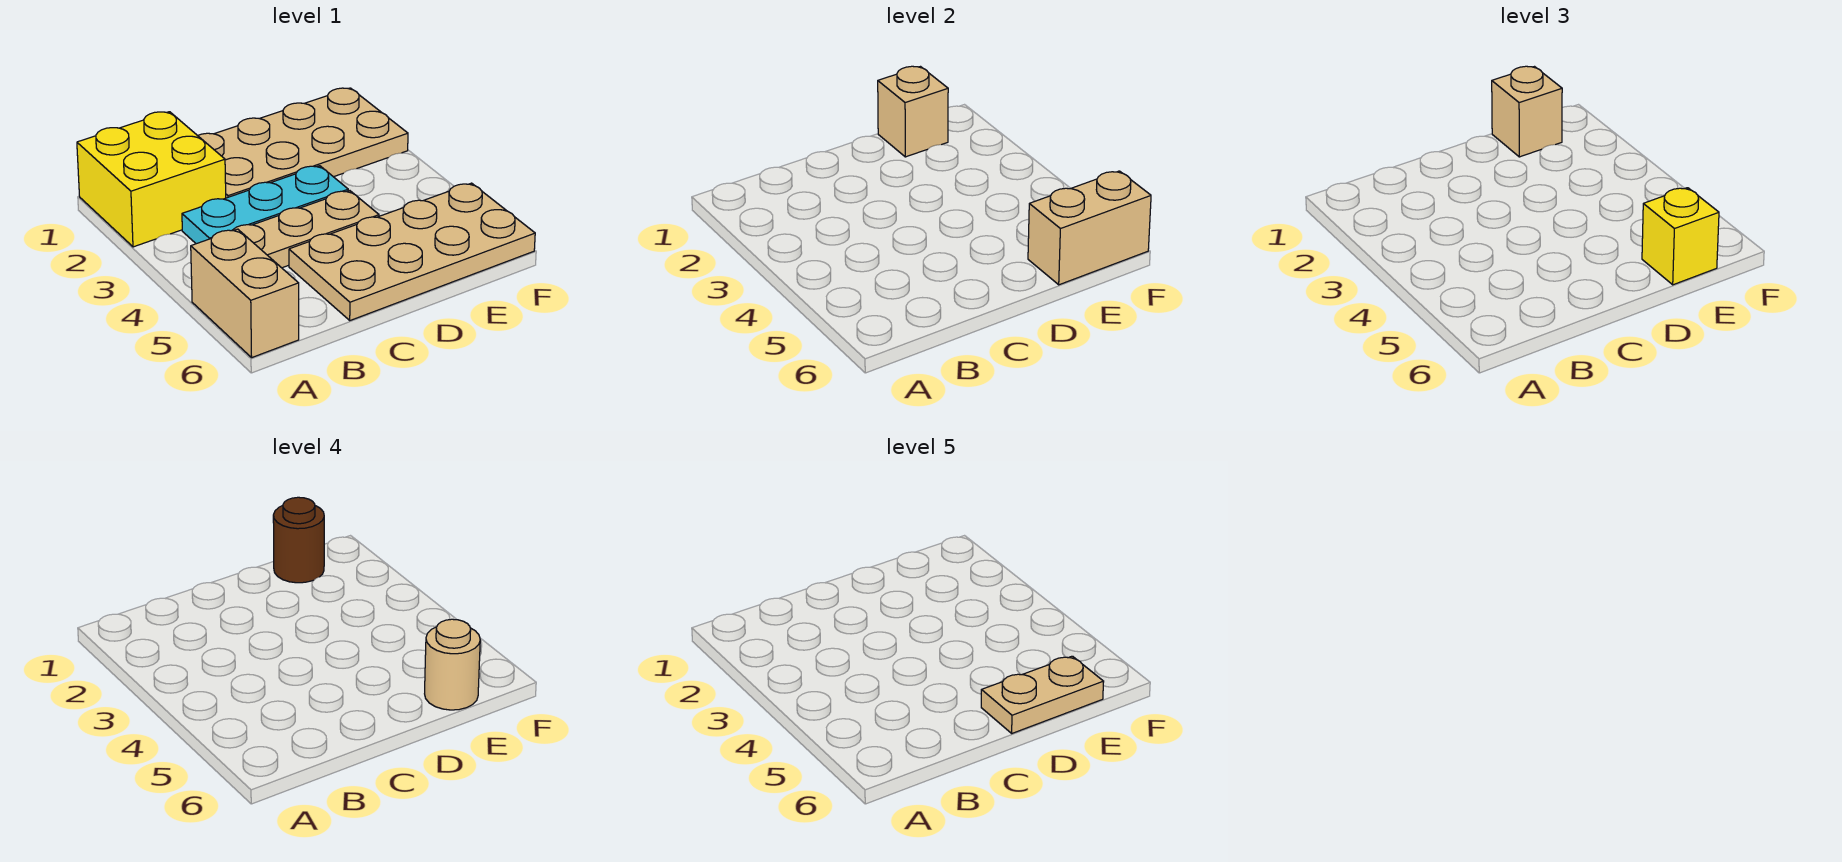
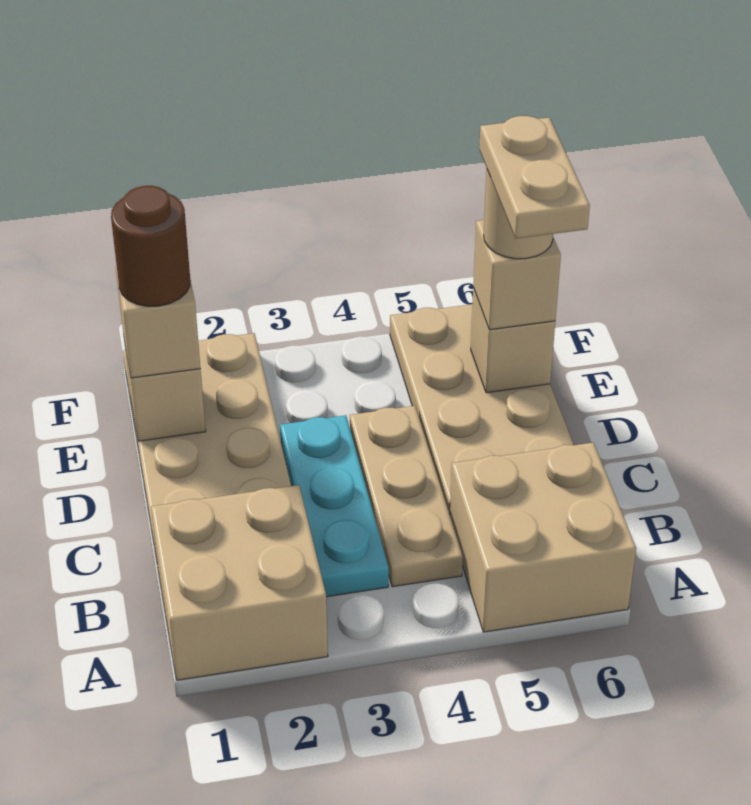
yellow 2x2 brick [77,112,226,247] -> tan 2x2 brick [151,485,328,680]
tan 1x2 brick [191,229,299,357] -> tan 2x2 brick [450,443,636,632]
tan 1x2 brick [1028,171,1151,285] -> tan 1x1 brick [471,288,555,393]
yellow 1x1 brick [1642,188,1719,285] -> tan 1x1 brick [473,220,561,330]

